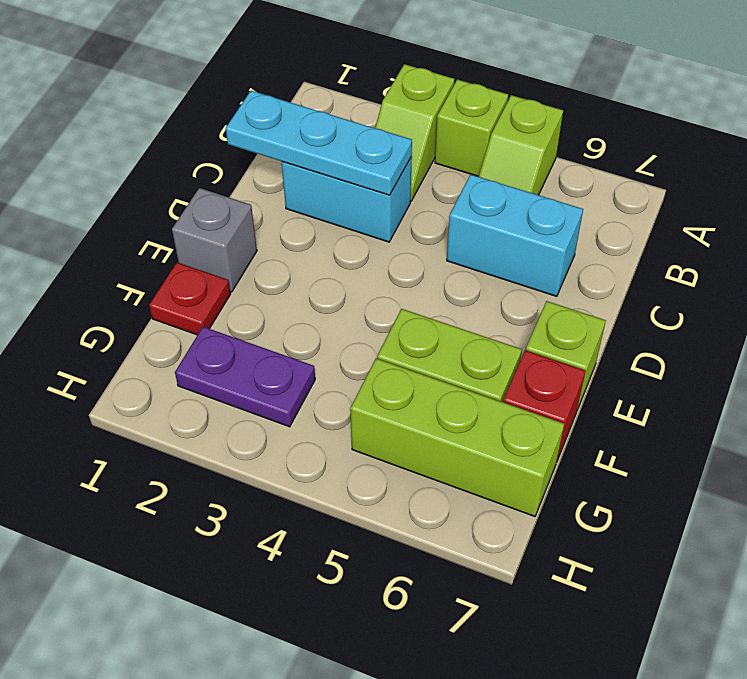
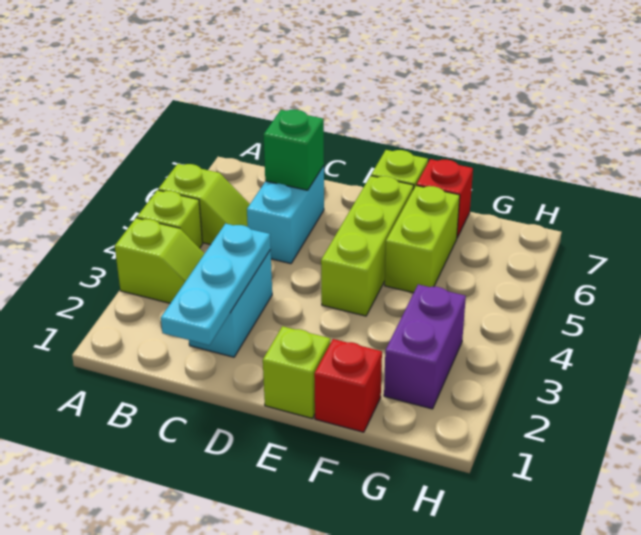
none -> green 1x1 brick [264,110,324,190]
grey 1x1 brick [172,188,257,292] -> lime 1x1 brick [263,326,330,419]
red 1x1 plate [149,262,230,335] -> red 1x1 brick [314,339,382,432]
purple 1x2 plate [175,327,315,427] -> purple 1x2 brick [384,284,466,409]
lime 1x3 brick [350,358,564,516] -> lime 1x3 brick moved to [321,176,414,316]

